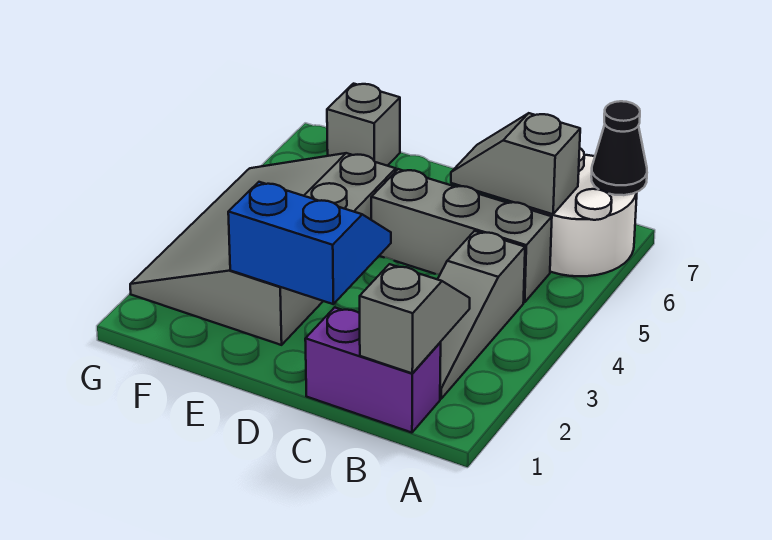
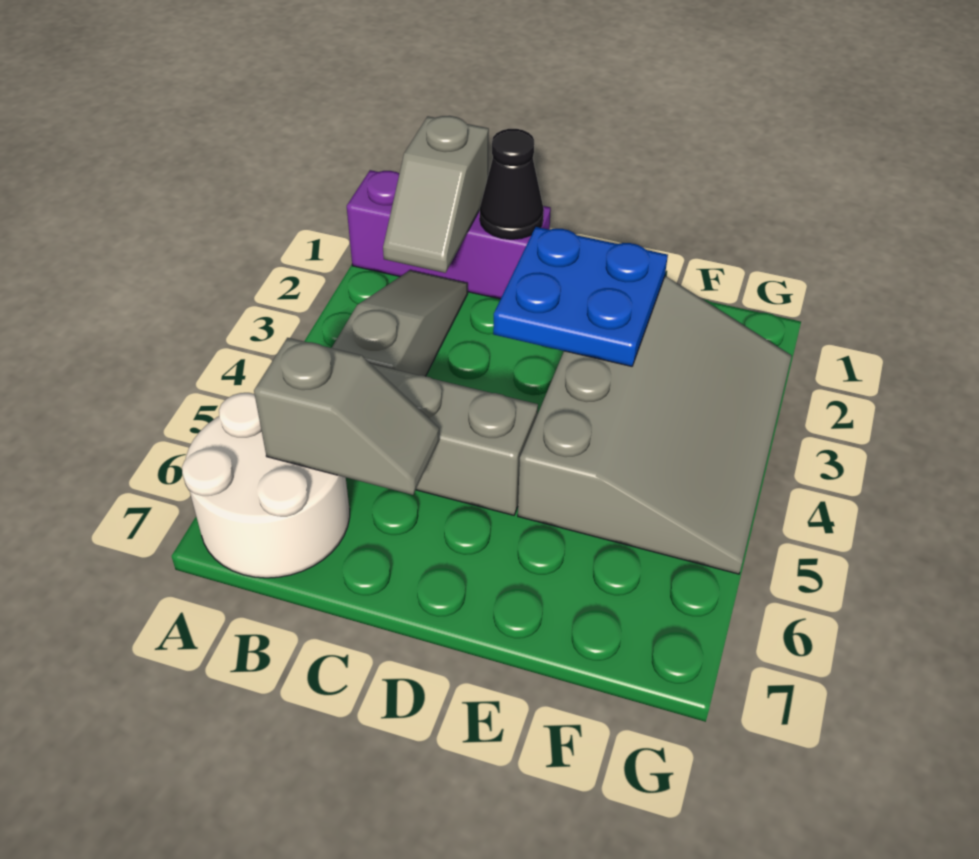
black 1x1 cone [591,101,647,195] -> black 1x1 cone moved to [480,129,544,239]
purple 1x2 brick [305,307,441,433] -> purple 1x3 brick [347,170,551,299]
blue 2x2 slope [228,182,391,304] -> blue 2x2 plate [493,227,668,366]
grey 1x1 brick [327,84,400,166] -> none

